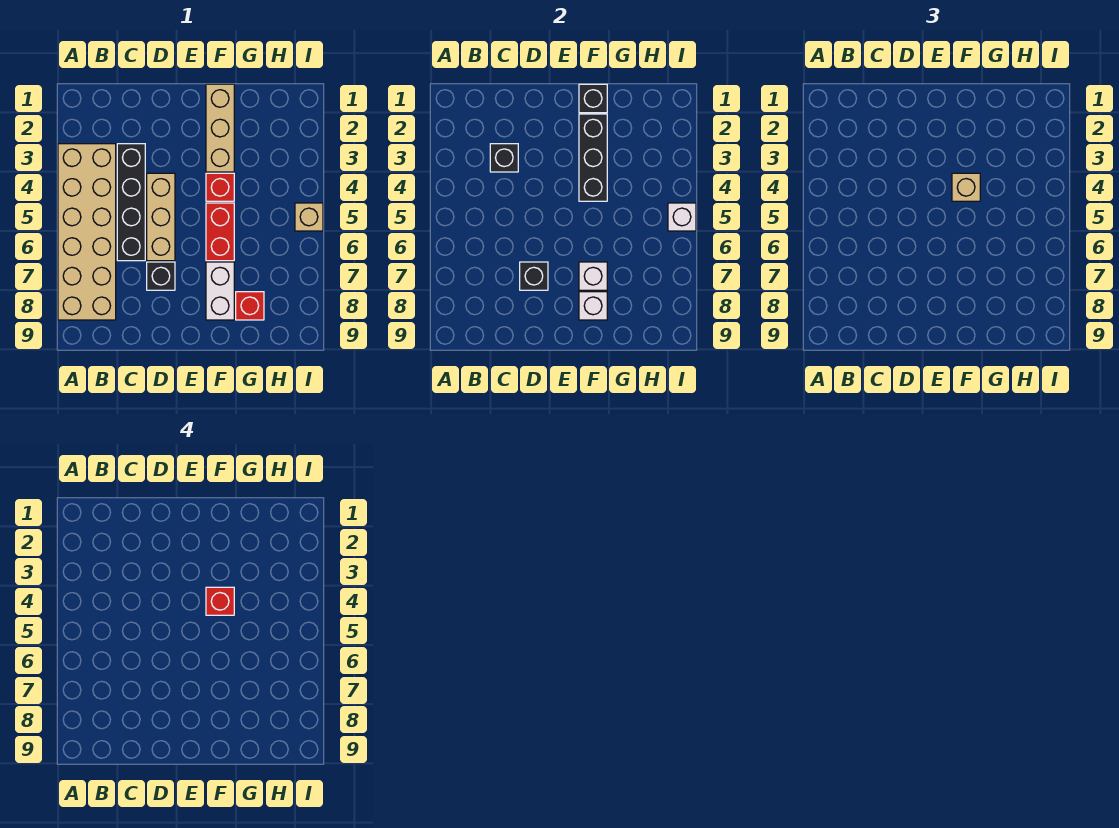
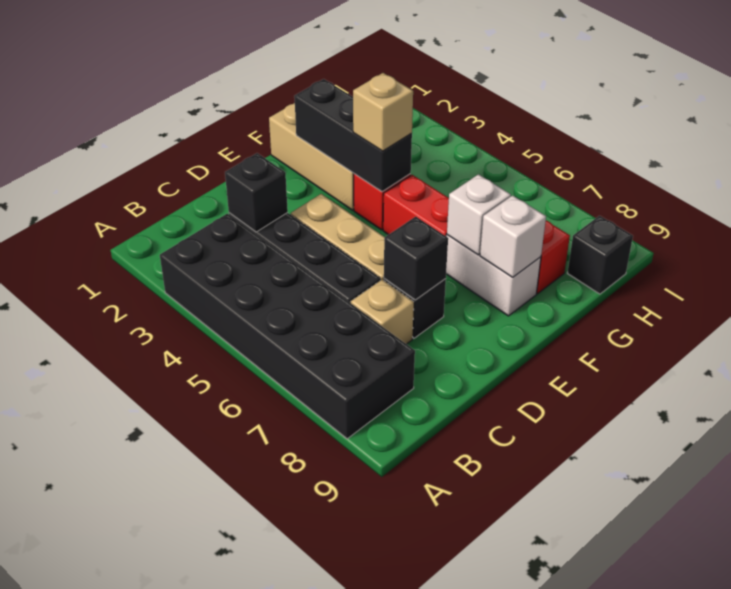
tan 2x6 brick [58,144,116,320] -> black 2x6 brick [160,214,415,439]
black 1x1 brick [579,84,607,113] -> black 1x1 brick moved to [568,216,633,294]
red 1x1 brick [206,587,234,615] -> none
tan 1x1 brick [295,203,323,231] -> tan 1x1 brick moved to [351,280,414,344]
white 1x1 brick [668,203,696,231] -> none

